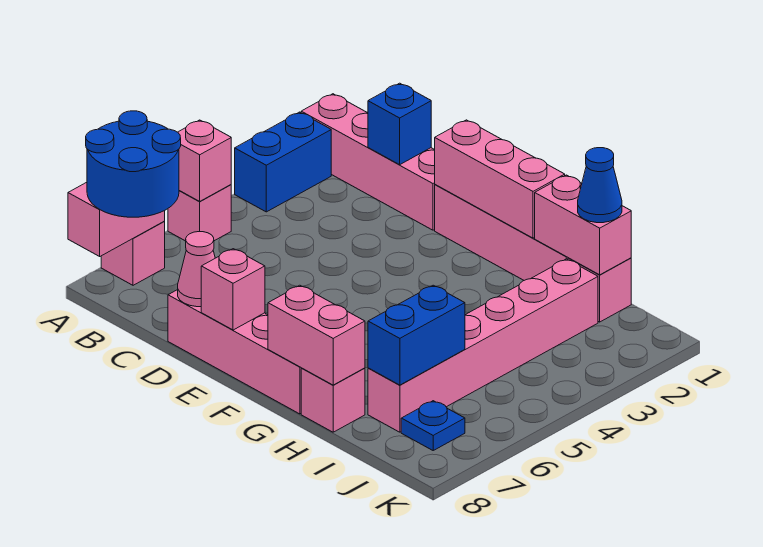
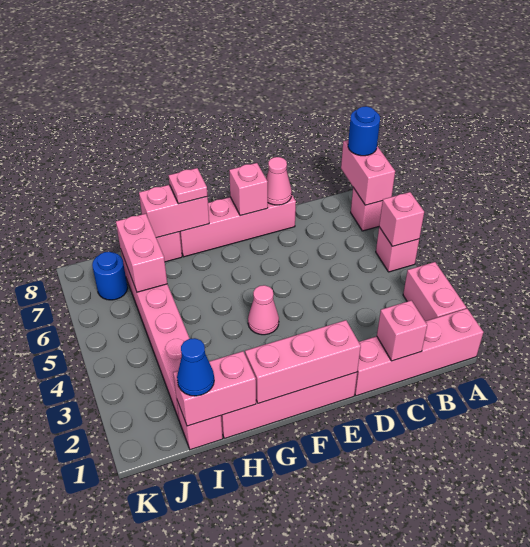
blue 1x2 brick [235,112,331,212] -> pink 1x2 brick [403,262,466,321]
blue 2x2 round brick [86,111,181,217] -> blue 1x1 round brick [348,106,380,156]
blue 1x1 brick [368,83,431,165] -> pink 1x1 brick [377,300,427,361]
none -> pink 1x1 cone [248,285,279,335]
none -> pink 1x1 plate [168,168,208,204]
blue 1x2 brick [368,285,465,385] -> pink 1x2 brick [116,214,167,292]
blue 1x1 plate [401,401,465,450] -> blue 1x1 round brick [92,252,128,300]

